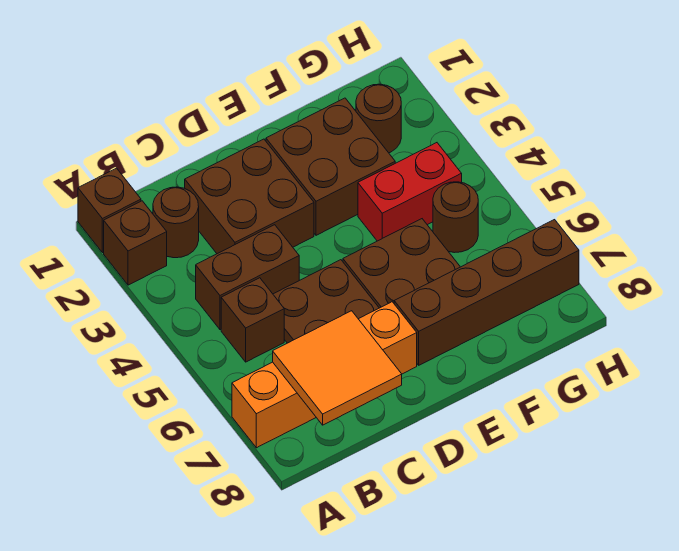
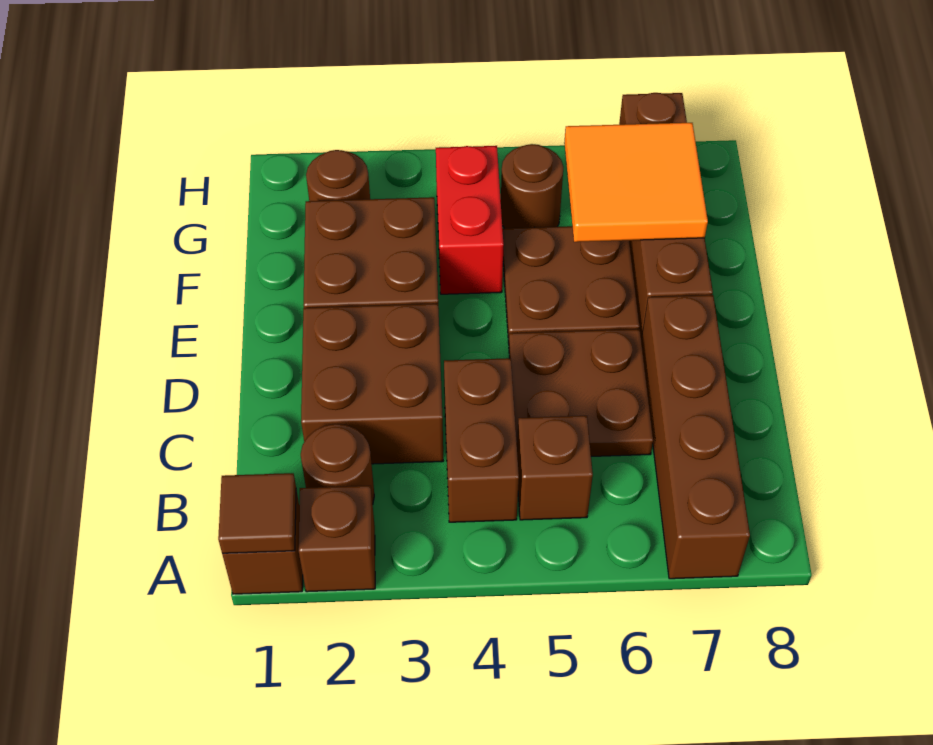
none -> brown 1x1 tile [218,473,296,554]
orange 1x4 brick [232,302,417,448] -> brown 1x4 brick [641,295,750,579]
orange 2x2 tile [273,311,402,425] -> orange 2x2 tile moved to [564,123,708,242]

